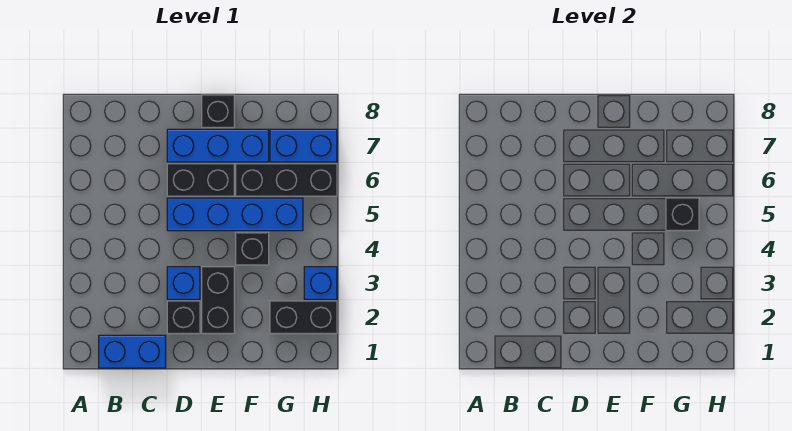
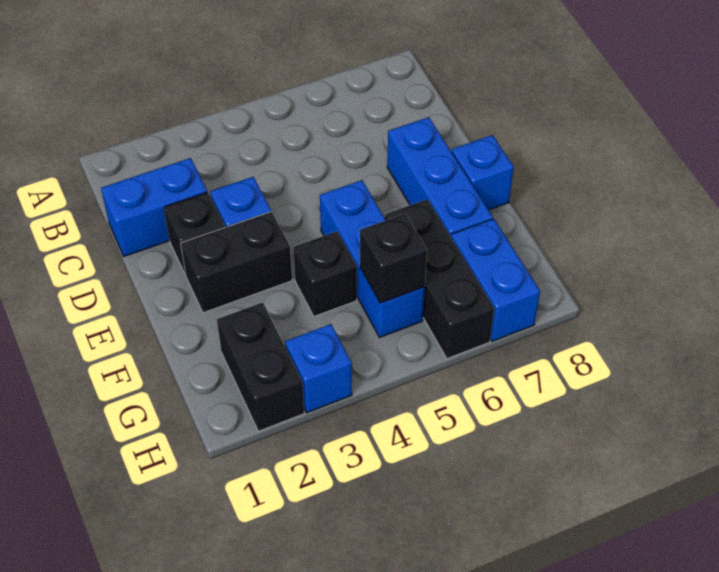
blue 1x2 brick [99,335,166,368] -> blue 1x2 brick turned to [101,158,207,256]
blue 1x4 brick [167,198,303,231] -> blue 1x3 brick [320,180,425,337]
black 1x2 brick [167,164,234,196] -> none
black 1x1 brick [202,95,234,128] -> blue 1x1 brick [452,135,514,210]

